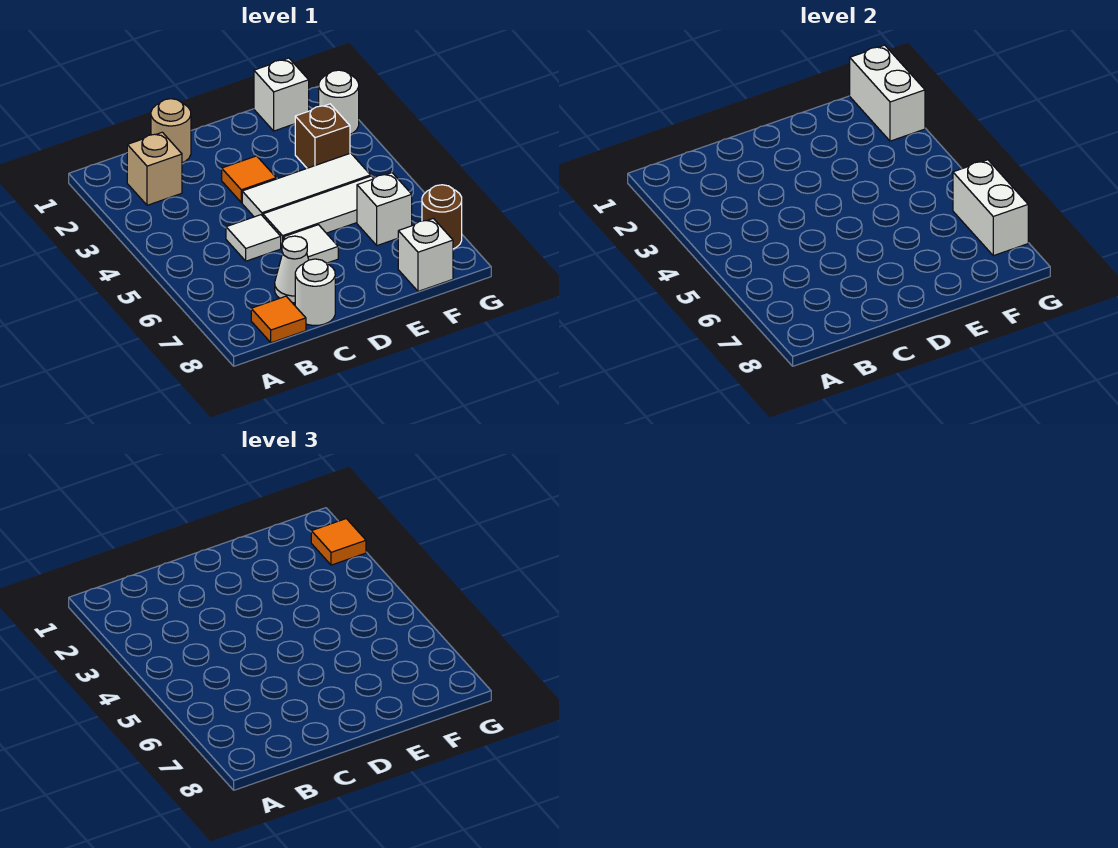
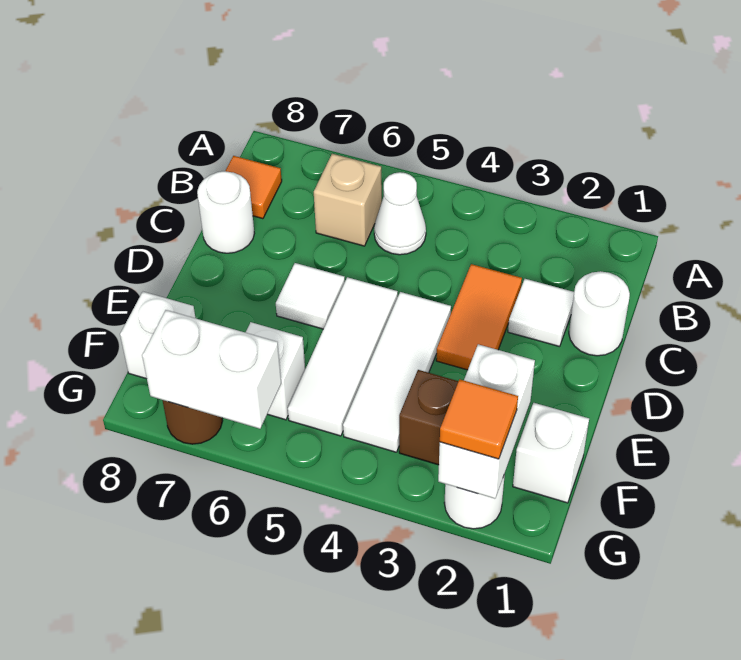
tan 1x1 brick [127,132,182,205] -> tan 1x1 brick moved to [314,154,382,246]
tan 1x1 round brick [151,99,191,163] -> white 1x1 round brick [569,271,630,356]
white 1x1 tile [226,215,281,261] -> white 1x1 tile moved to [508,279,574,347]
white 1x1 cone [275,236,309,303] -> white 1x1 cone moved to [374,172,426,255]
orange 1x1 tile [222,156,276,203] -> orange 1x2 tile [436,264,522,370]
white 1x2 brick [850,45,925,141] -> white 1x2 brick turned to [438,344,535,499]

